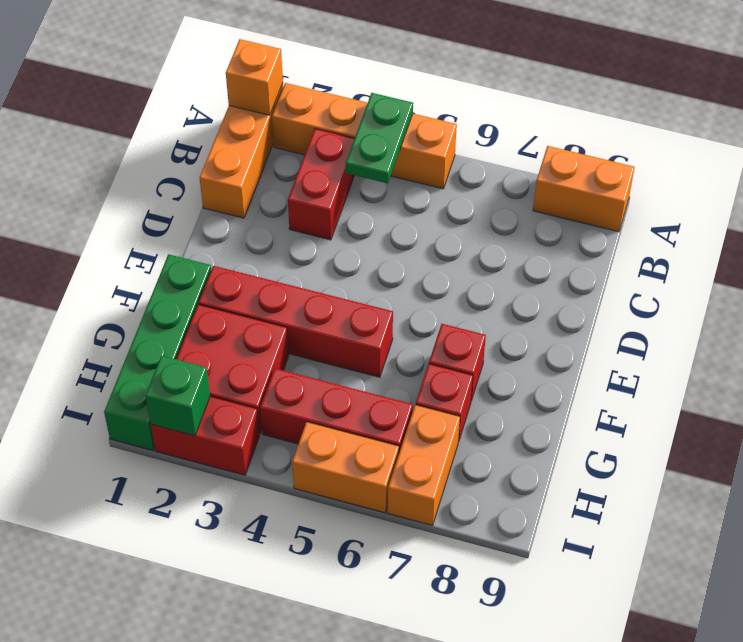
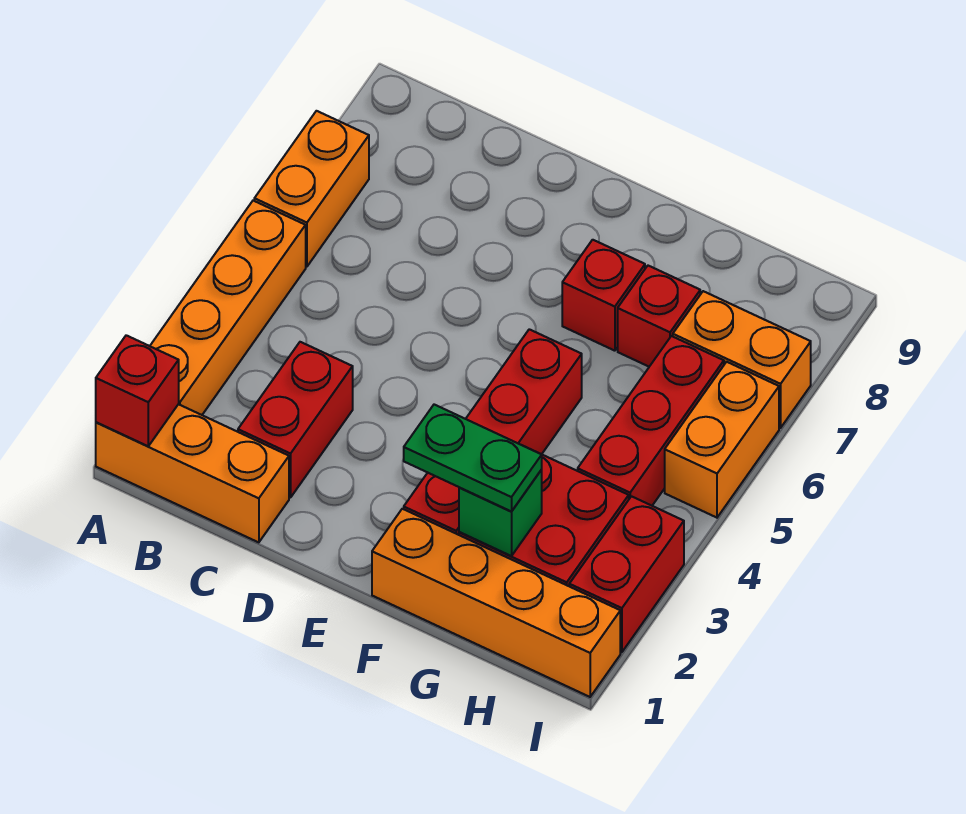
orange 1x1 brick [226,39,283,115] -> red 1x1 brick [96,335,179,446]
green 1x2 plate [346,93,413,183] -> green 1x2 plate moved to [404,405,542,511]
orange 1x2 brick [533,146,634,232] -> orange 1x2 brick moved to [254,111,369,267]
red 1x2 brick [288,129,355,240] -> red 1x2 brick turned to [238,342,353,498]
green 1x4 brick [104,254,211,451] -> orange 1x4 brick [372,509,620,697]
green 1x1 brick [145,356,210,436] -> green 1x1 brick moved to [459,470,542,556]

